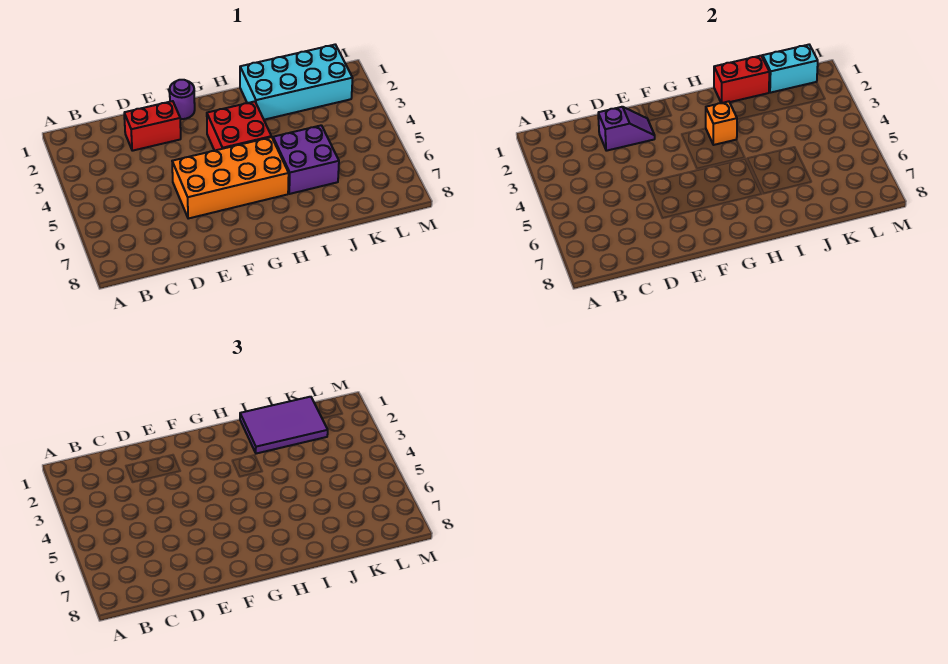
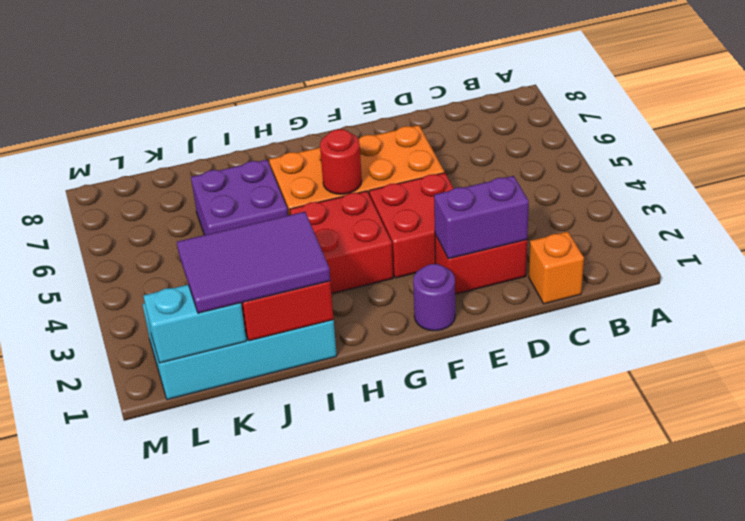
purple 1x2 slope [598,107,655,151] -> purple 1x2 brick [434,176,529,259]
none -> red 2x2 brick [369,173,454,278]
none -> red 1x1 round brick [320,129,362,194]
orange 1x1 brick [706,101,737,145] -> orange 1x1 brick moved to [529,232,584,304]

